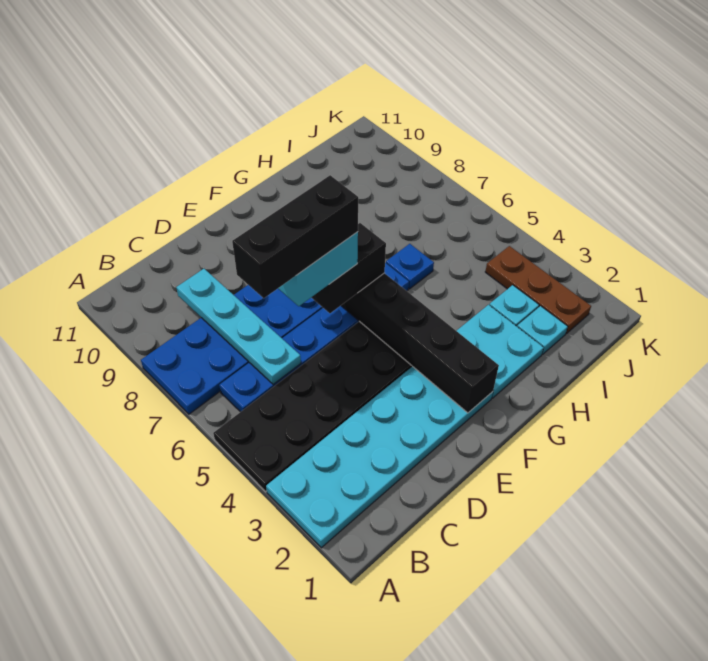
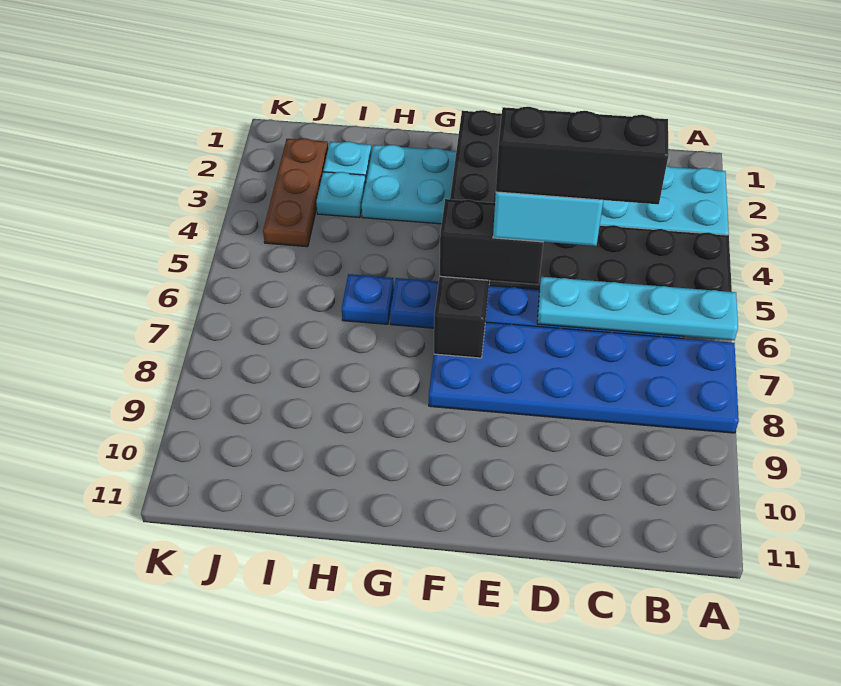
cyan 1x4 plate [176,269,301,385] -> cyan 1x4 plate turned to [537,277,738,340]

